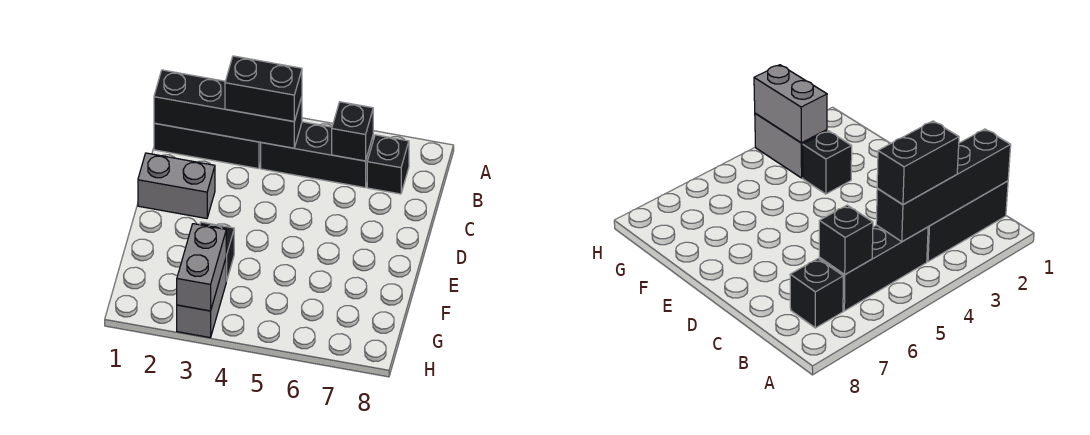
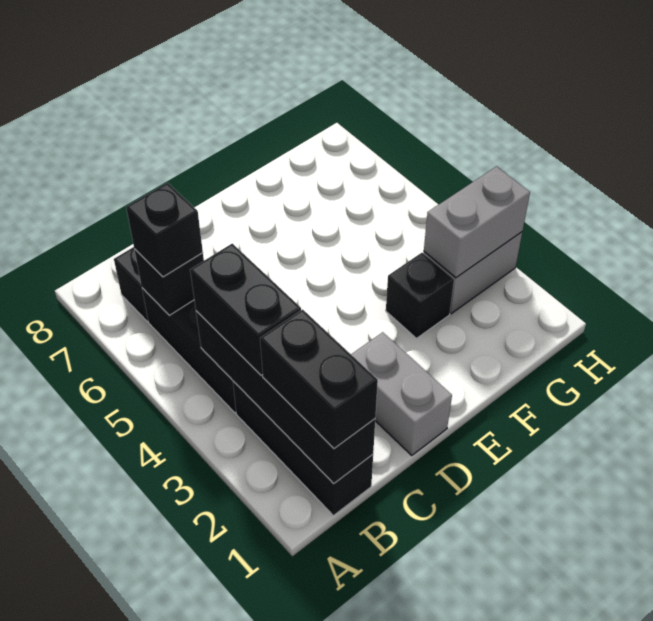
none -> black 1x2 brick [260,309,378,449]
none -> black 1x1 brick [126,183,203,277]

